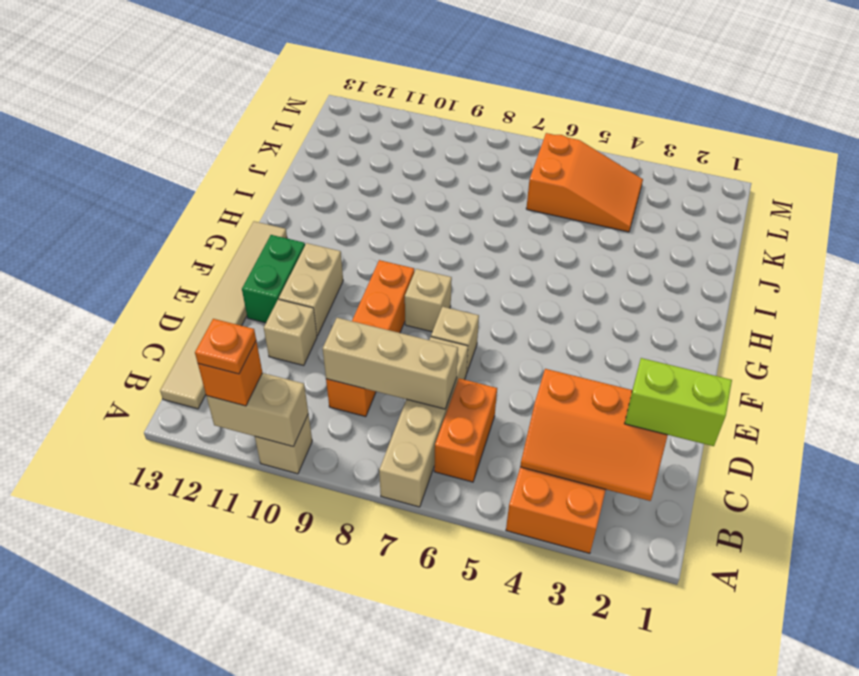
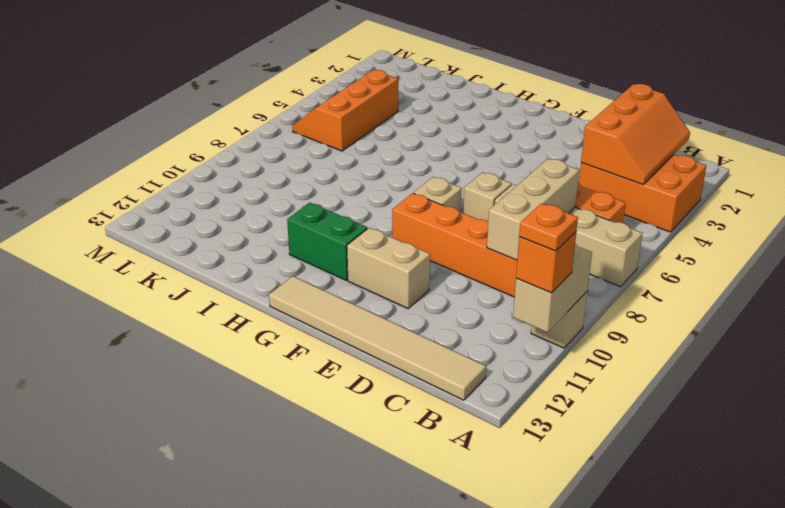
lime 1x2 brick [624,358,732,446] -> none
tan 1x1 brick [264,299,317,366] -> none
green 1x2 brick [242,235,305,323] -> green 1x2 brick moved to [287,203,367,280]
orange 2x3 slope [526,133,643,232] -> orange 2x3 slope turned to [292,70,398,151]

